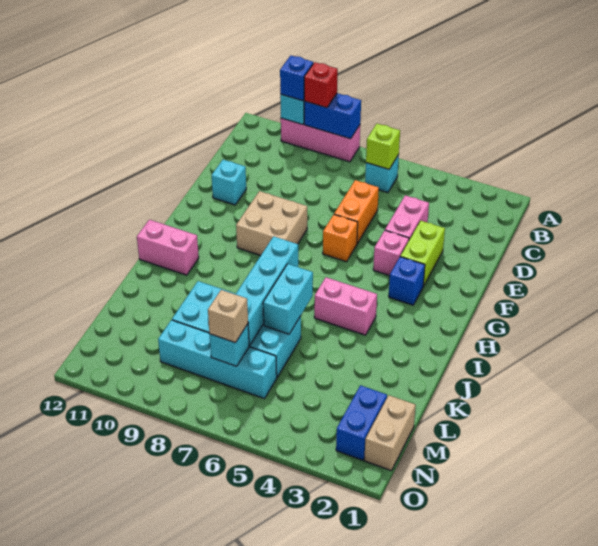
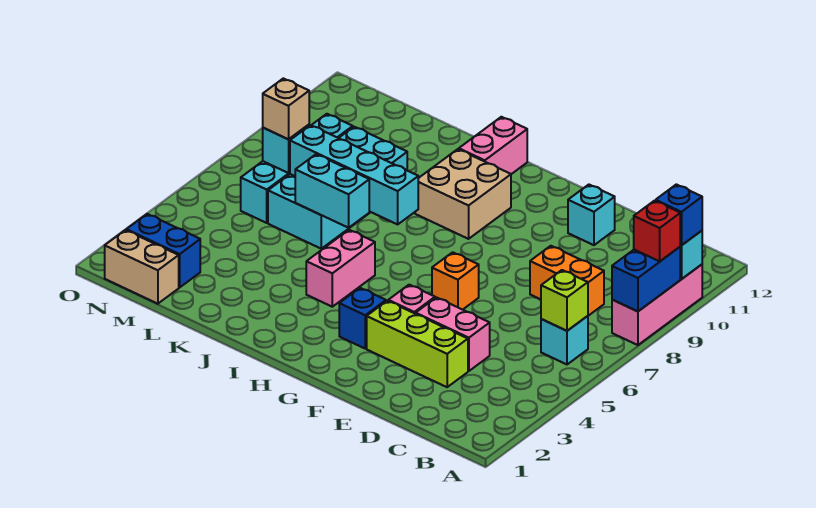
orange 1x2 brick [334,180,379,244] -> orange 1x2 brick moved to [530,246,604,316]
lime 1x2 brick [400,221,445,286] -> lime 1x3 brick [367,301,468,387]
tan 2x2 brick [236,191,307,255] -> tan 2x2 brick moved to [415,149,511,239]

